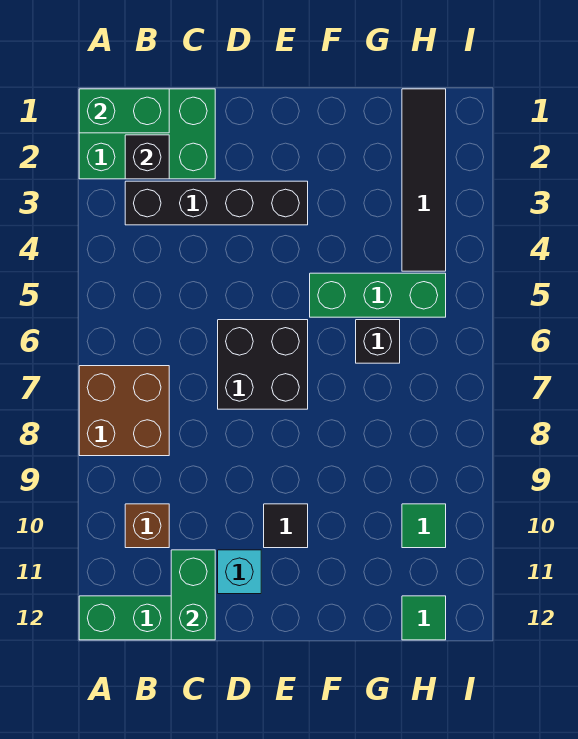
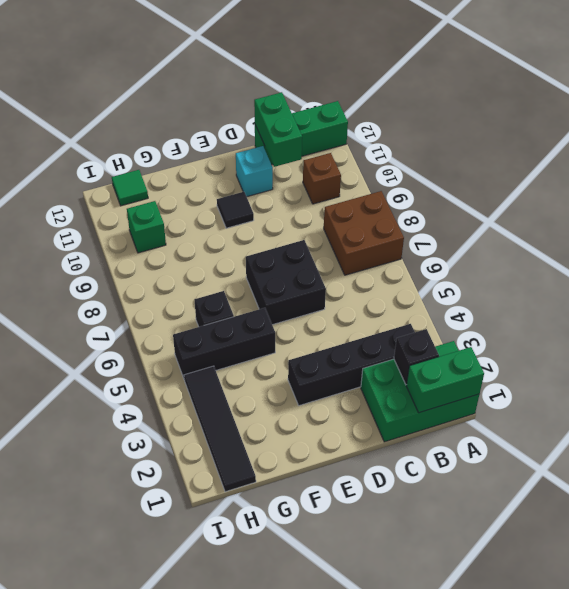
green 1x3 brick [310,273,446,317] -> black 1x3 brick [173,308,275,378]
green 1x1 tile [402,504,446,548] -> green 1x1 brick [127,201,166,253]

